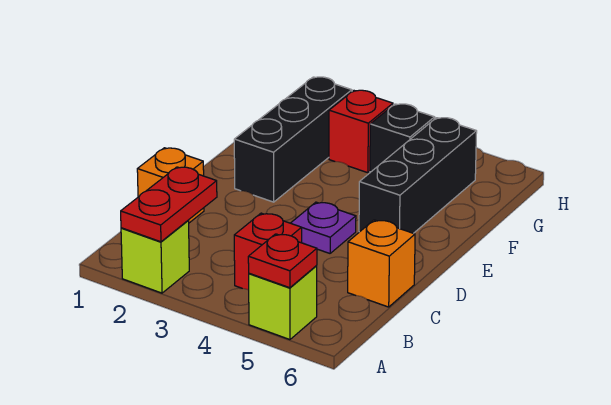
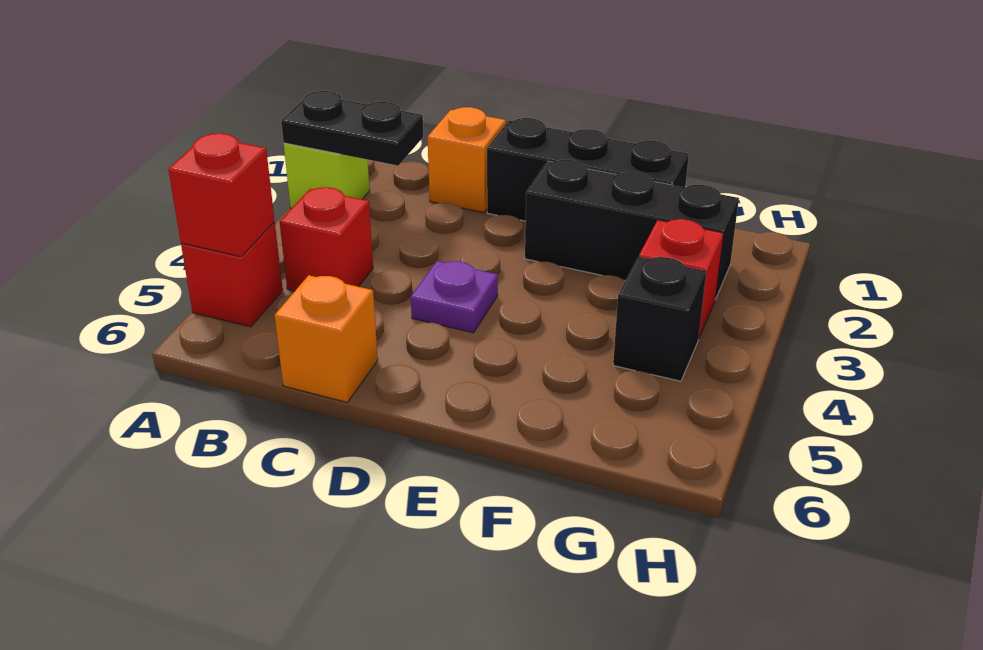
red 1x2 plate [121,167,217,242] -> black 1x2 plate [281,91,423,166]
lime 1x1 brick [249,266,317,340] -> red 1x1 brick [181,222,283,327]
red 1x1 plate [248,234,317,288] -> red 1x1 brick [168,133,275,257]
black 1x3 brick [359,118,477,233] -> black 1x3 brick moved to [487,118,689,221]

